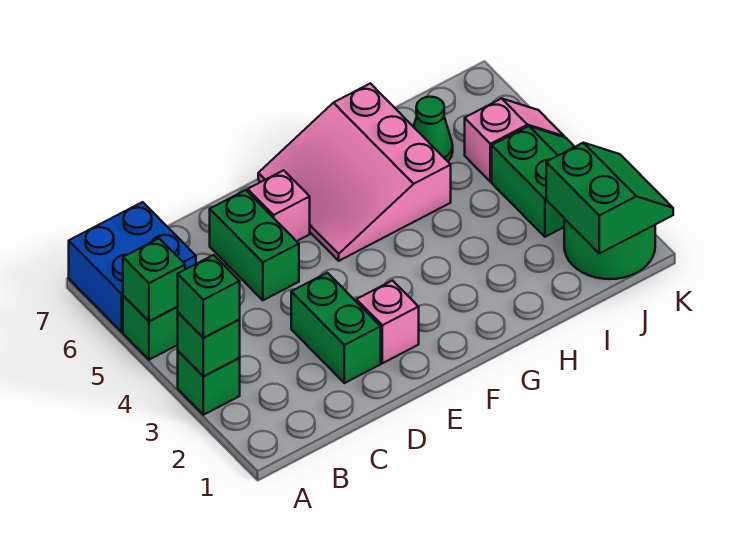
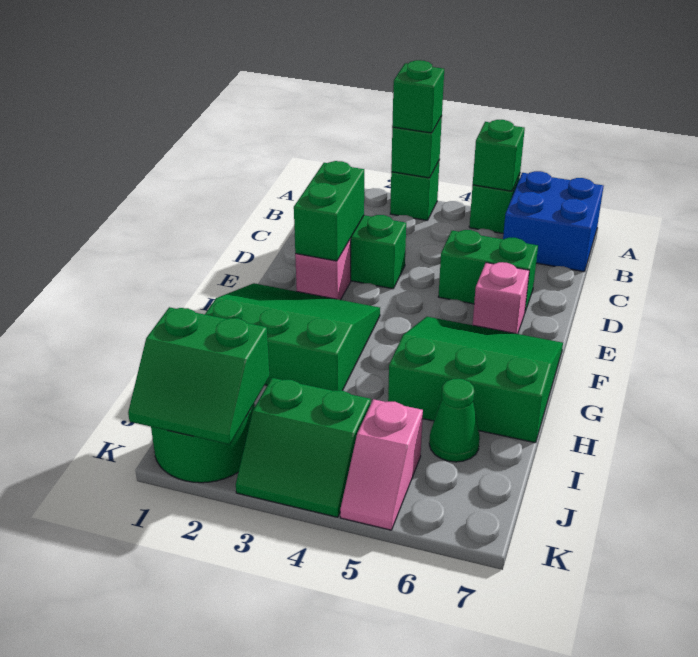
none -> green 1x2 brick [294,161,364,261]
none -> green 3x3 slope [205,283,380,391]
pink 3x3 slope [258,83,451,261] -> green 3x3 slope [388,317,563,443]

